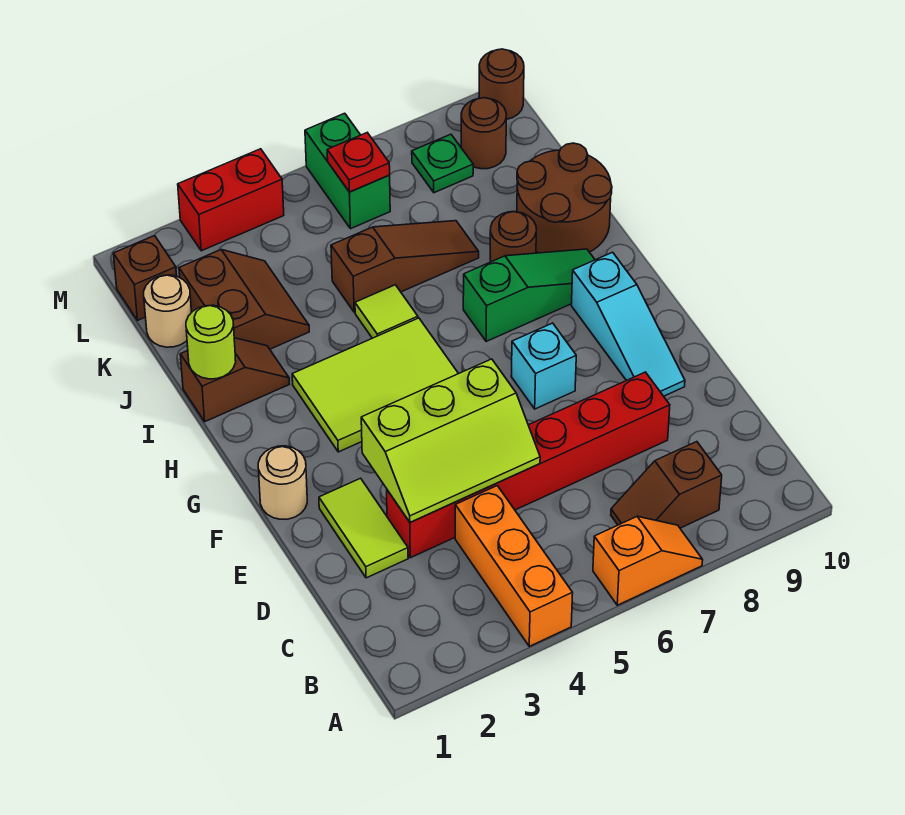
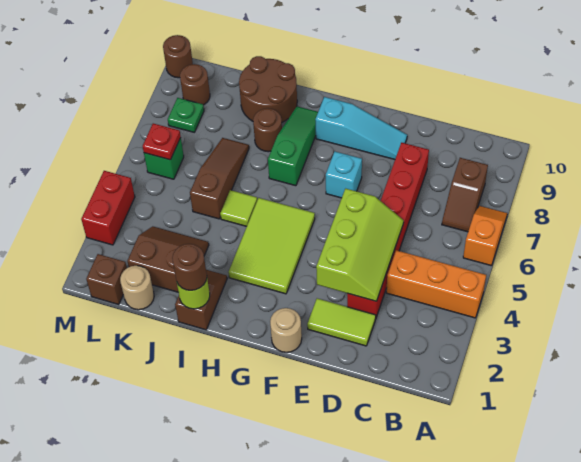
none -> brown 1x1 round brick [172,244,207,290]
green 1x2 brick [305,113,390,229] -> green 1x1 brick [144,138,184,179]

